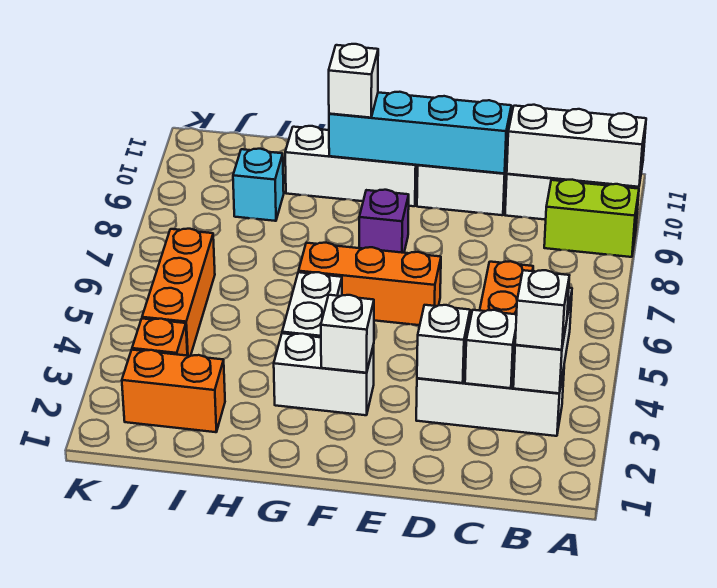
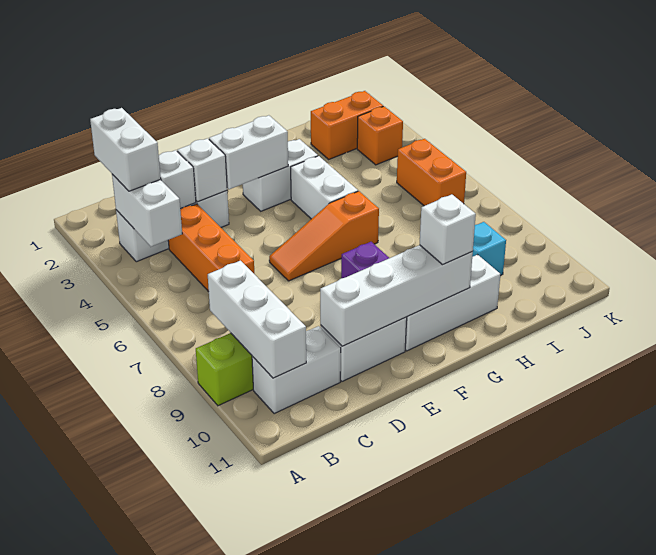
white 1x3 brick [507,105,646,187] -> white 1x3 brick turned to [208,261,306,378]
white 1x1 brick [515,270,569,350] -> white 1x2 brick [90,108,161,191]
cyan 1x4 brick [329,92,511,174] -> white 1x4 brick [320,245,473,346]
orange 1x3 brick [299,243,441,325] -> orange 1x3 slope [269,191,379,281]
white 1x1 brick [321,295,374,373] -> white 1x2 brick [209,115,288,189]
orange 1x3 brick [142,229,215,356] -> orange 1x2 brick [397,139,466,206]

